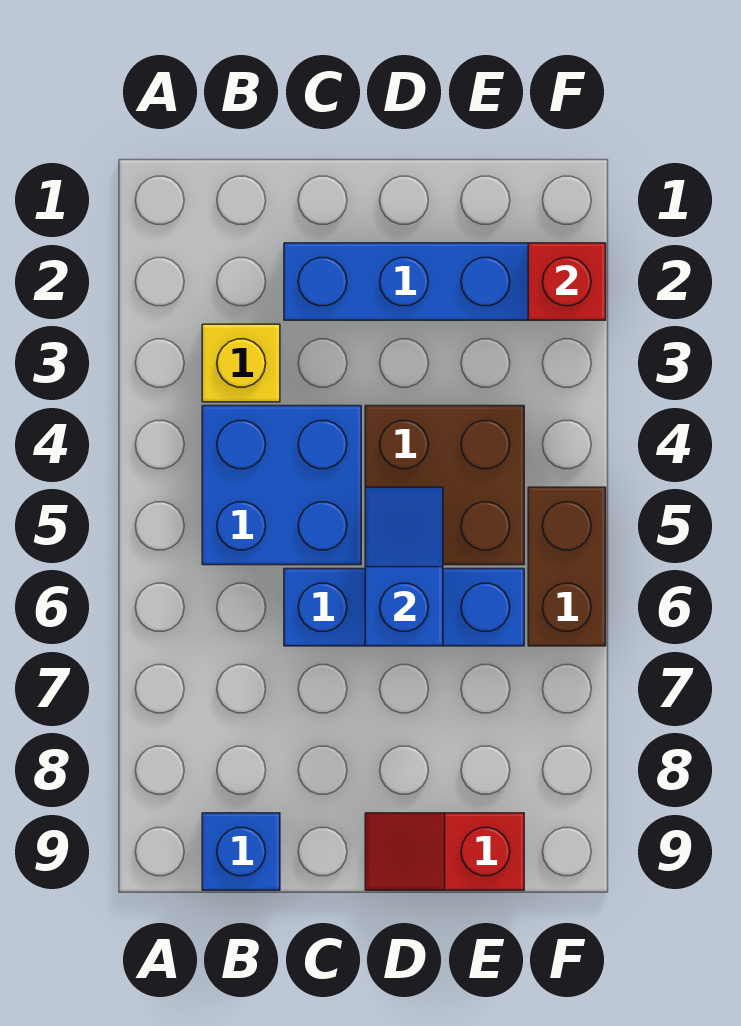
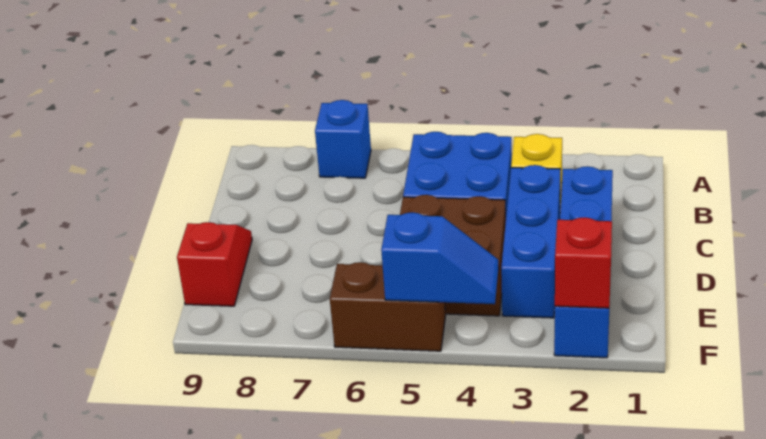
blue 1x1 brick [202,813,280,890] -> blue 1x1 brick moved to [315,100,371,178]
blue 1x3 brick [284,569,524,646] -> blue 1x3 brick moved to [501,165,560,318]
blue 1x2 slope [365,487,443,646] -> blue 1x2 slope moved to [381,212,499,304]

